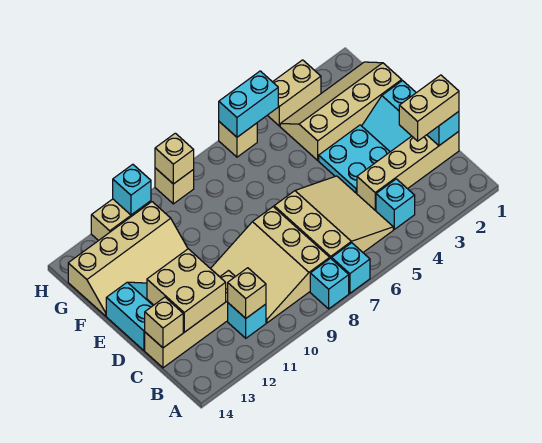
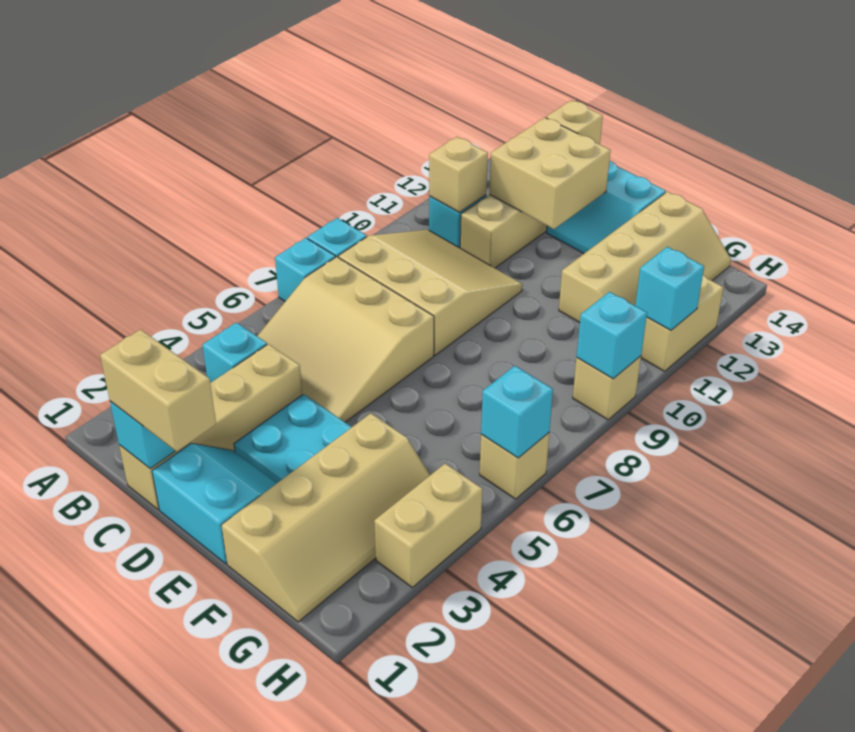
tan 1x2 brick [399,75,459,141] -> tan 1x2 brick turned to [100,329,216,451]
tan 2x4 slope [68,202,188,316] -> tan 2x4 slope turned to [559,192,731,323]
cyan 1x2 brick [219,71,278,137] -> cyan 1x1 brick [481,366,553,458]
tan 1x1 brick [155,133,194,184] -> cyan 1x1 brick [577,292,647,379]

